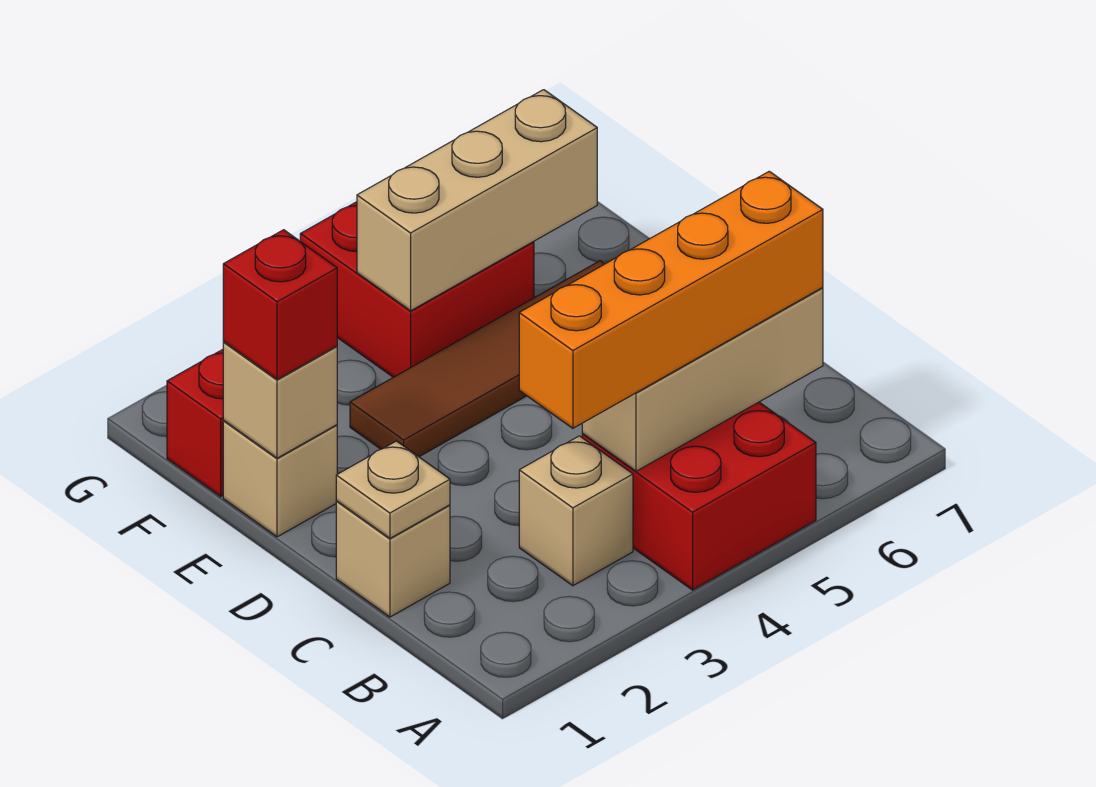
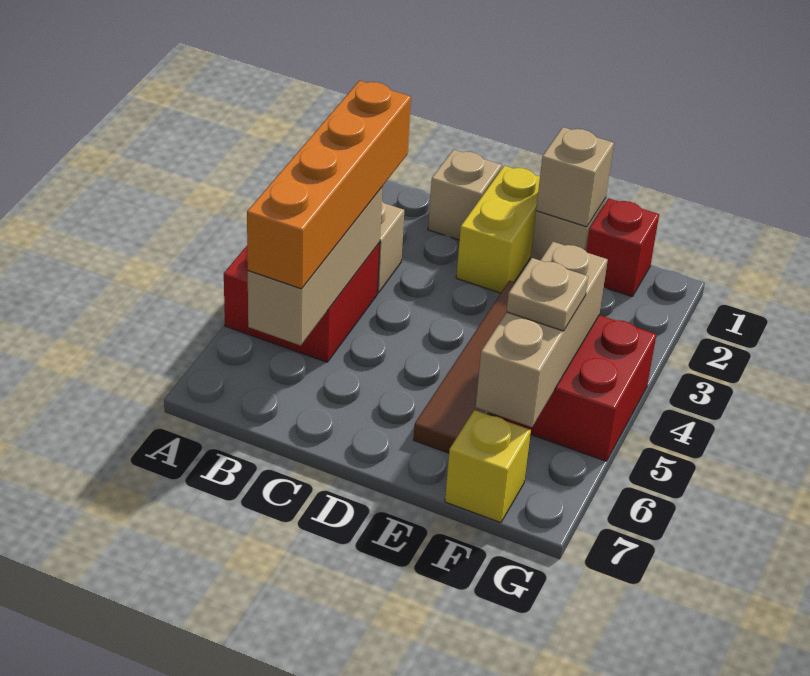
tan 1x1 plate [336,441,450,538] -> tan 1x1 plate moved to [507,258,588,331]
none -> yellow 1x2 brick [456,166,540,293]
red 1x1 brick [223,230,337,380] -> none
none -> yellow 1x1 brick [445,410,531,523]

